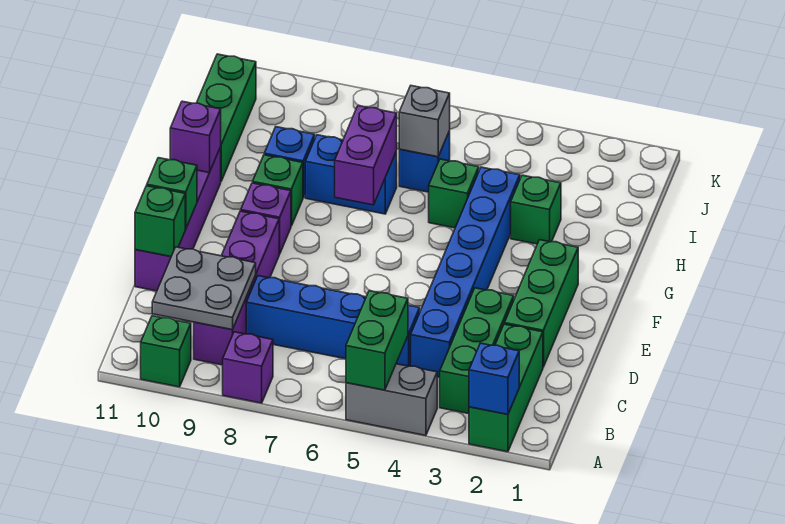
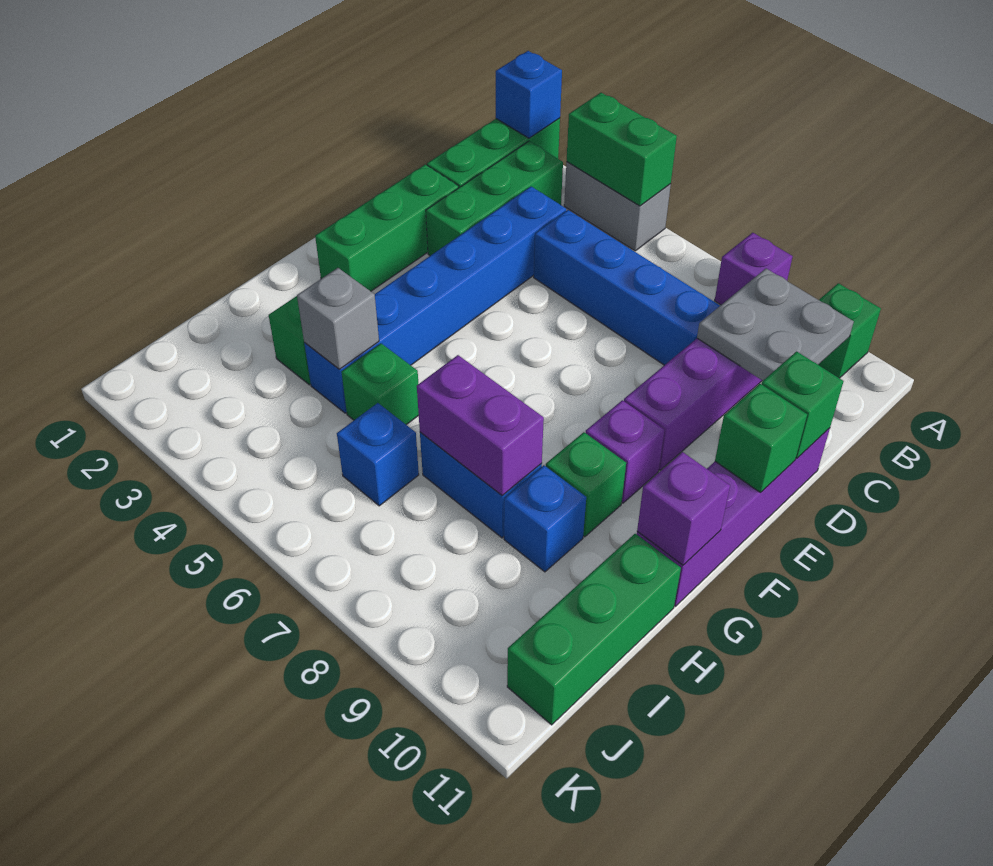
green 1x2 brick [346,291,408,390] -> green 1x2 brick turned to [567,93,677,206]
purple 1x2 brick [335,106,397,205] -> purple 1x2 brick turned to [417,355,544,496]
grey 1x1 brick [399,86,450,157] -> grey 1x1 brick moved to [297,268,379,369]

